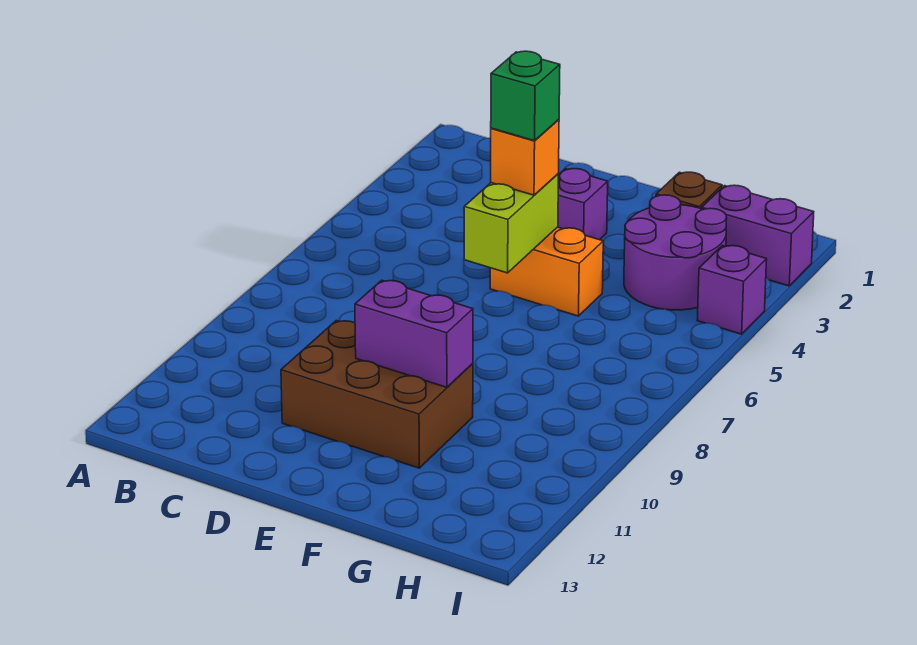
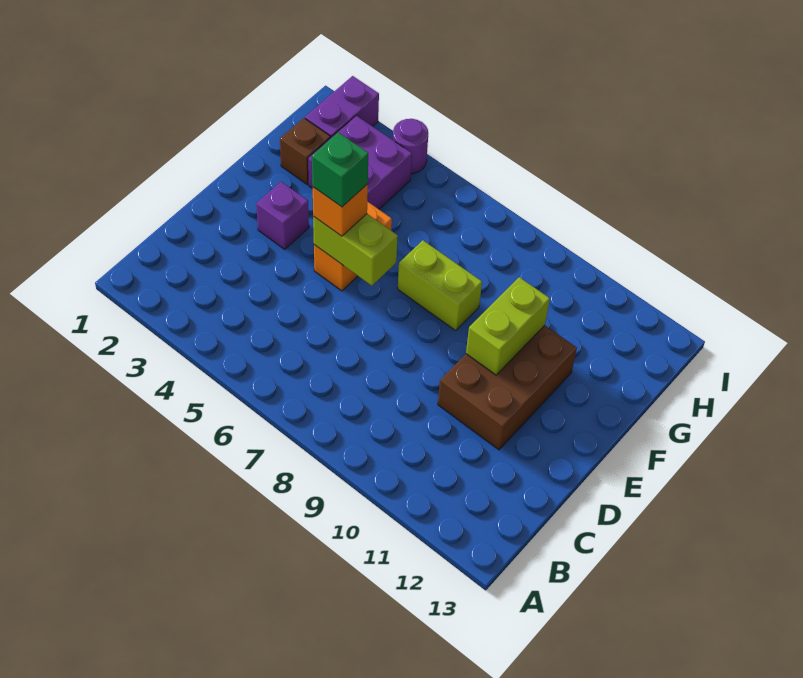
purple 1x2 brick [355,280,473,387] -> lime 1x2 brick [466,277,550,375]
none -> lime 1x2 brick [398,240,482,330]
purple 2x2 round brick [624,195,727,310] -> purple 2x2 brick [308,116,412,209]
purple 1x1 brick [697,246,767,334] -> purple 1x1 round brick [393,119,428,174]

